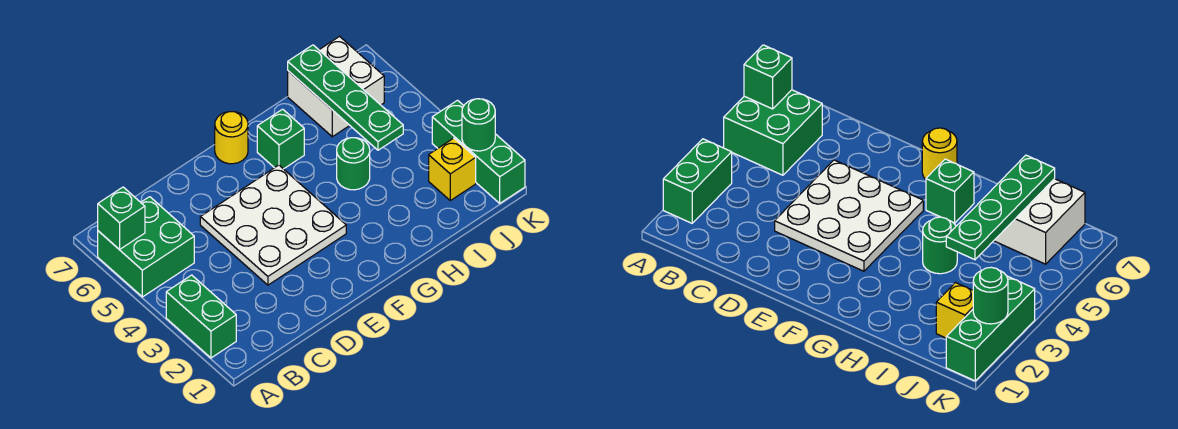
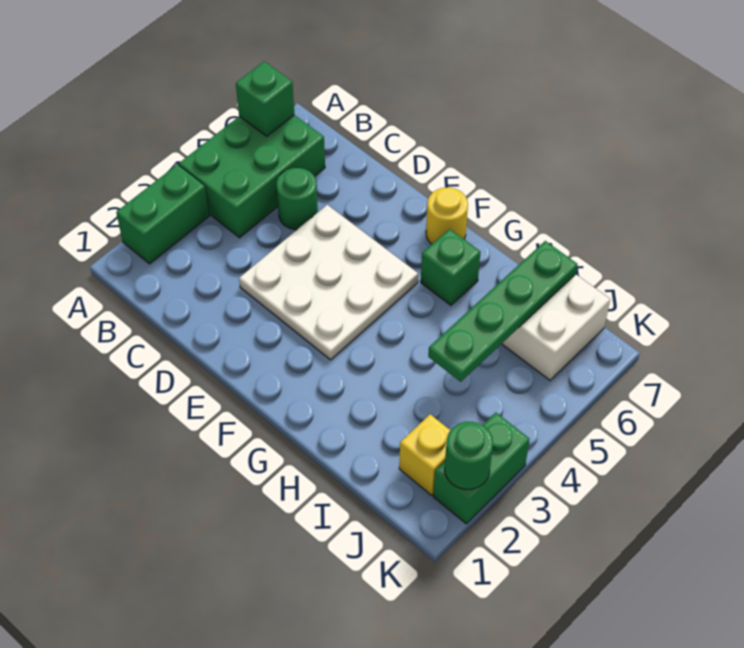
green 2x2 brick [98,197,194,297] -> green 2x3 brick [179,115,325,238]
green 1x1 round brick [337,138,370,190] -> green 1x1 round brick moved to [277,168,318,230]
green 1x3 brick [432,100,525,203] -> green 1x2 brick [433,413,530,524]

